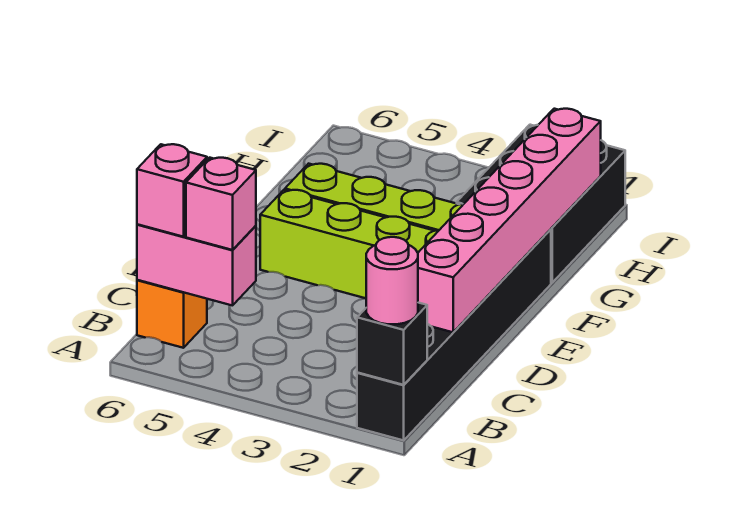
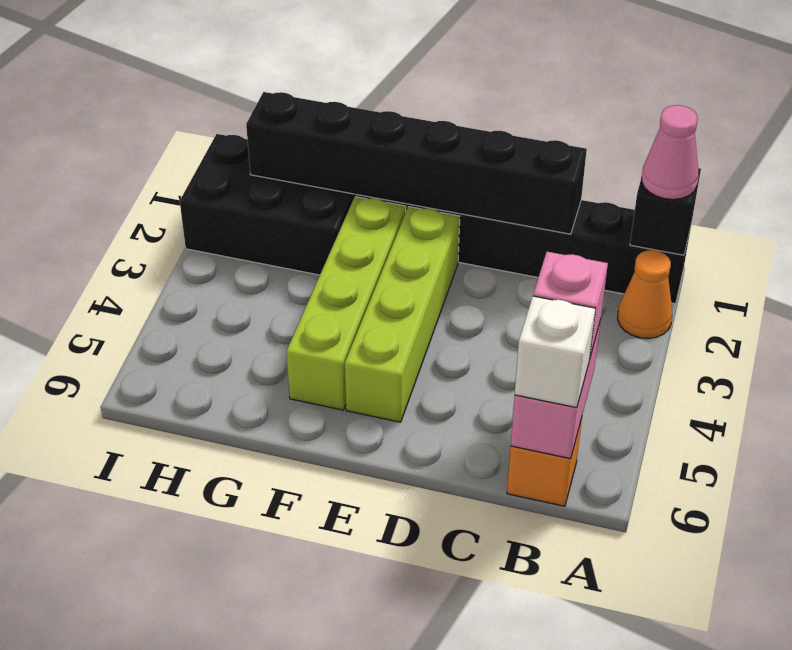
pink 1x1 round brick [366,237,418,324] -> pink 1x1 cone [642,105,699,199]
none -> orange 1x1 cone [618,250,672,338]
pink 1x1 brick [137,144,207,237] -> white 1x1 brick [515,296,596,408]
pink 1x6 brick [418,109,601,332] -> black 1x6 brick [246,92,587,234]

